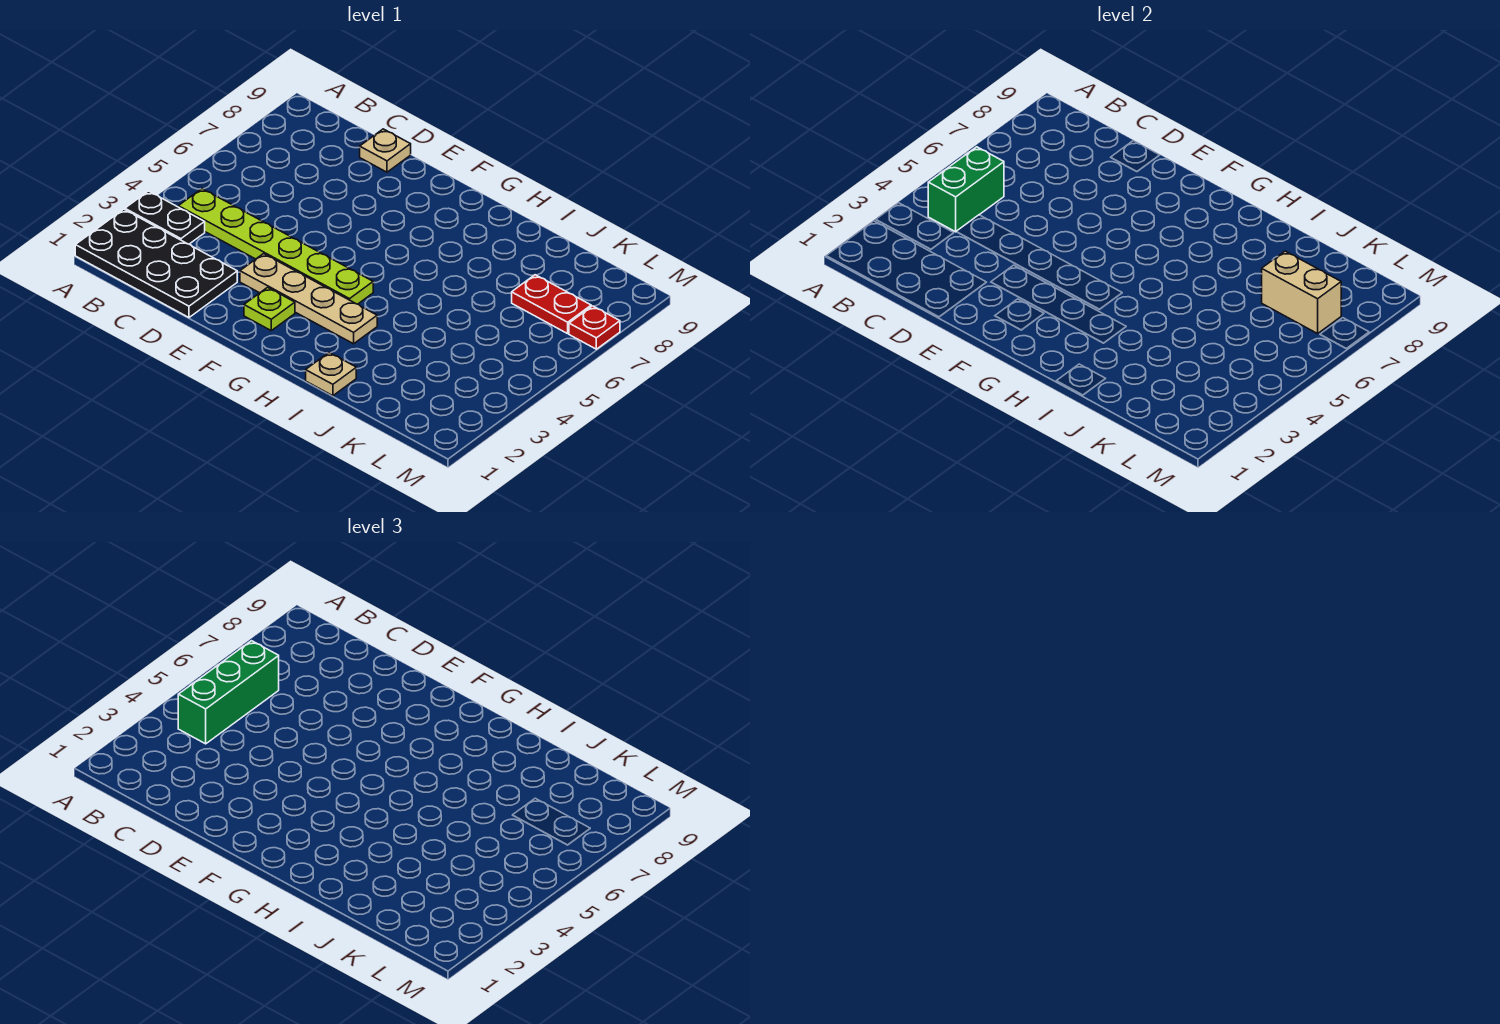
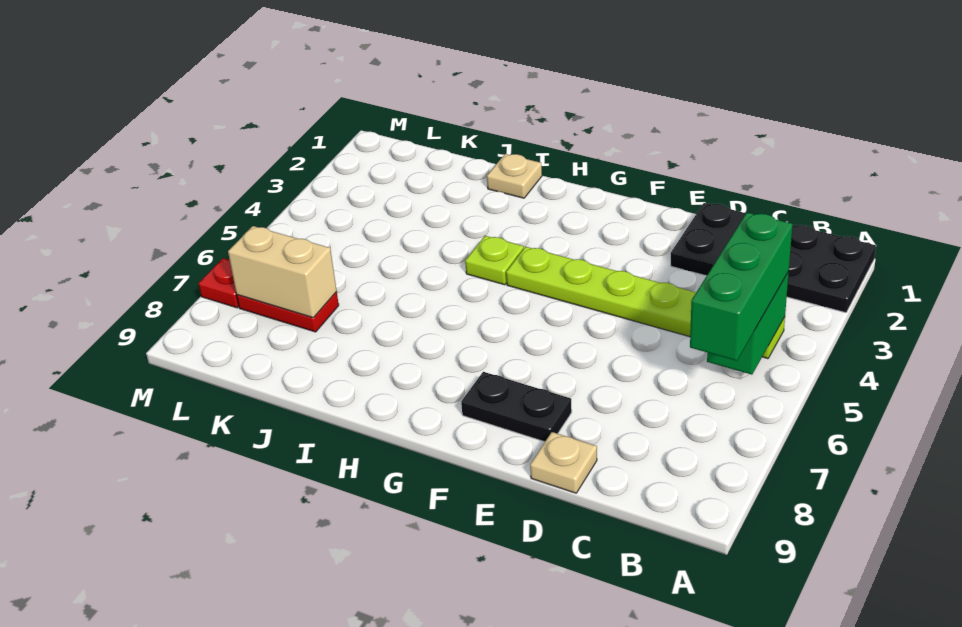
black 1x2 plate [125,191,205,244] -> black 1x2 plate moved to [461,372,572,442]
tan 1x4 plate [240,254,377,344] -> none
lime 1x1 plate [244,287,295,331] -> lime 1x1 plate moved to [465,236,524,285]

